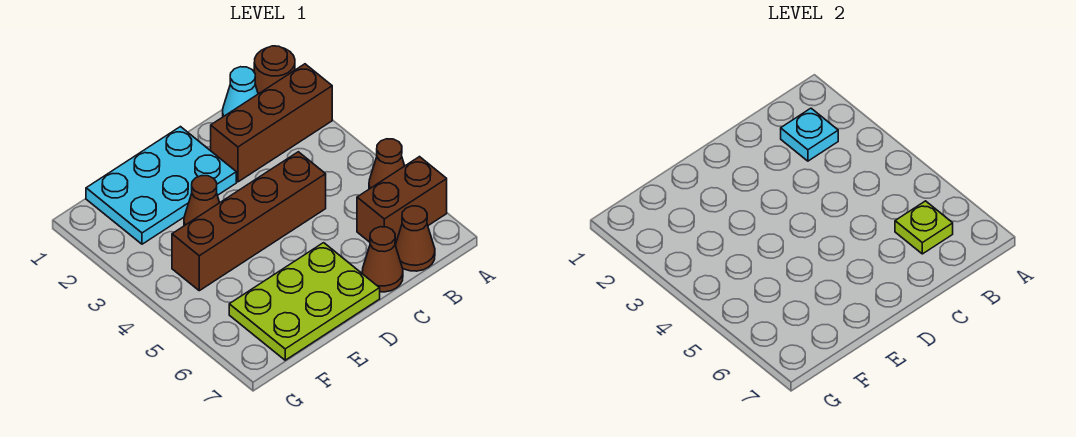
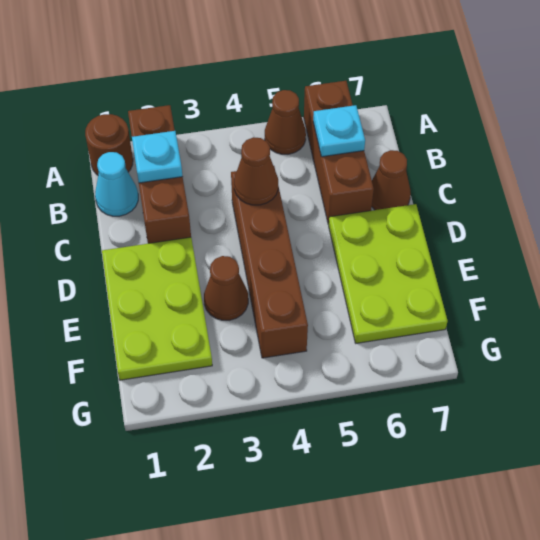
brown 1x2 brick [357,157,447,245] -> brown 1x3 brick [304,81,374,224]
lime 1x1 plate [895,201,953,254] -> cyan 1x1 plate [313,105,365,157]
brown 1x1 cone [395,206,435,271] -> brown 1x1 cone moved to [234,137,278,205]
cyan 2x3 plate [86,127,236,244] -> lime 2x3 plate [102,237,212,380]

